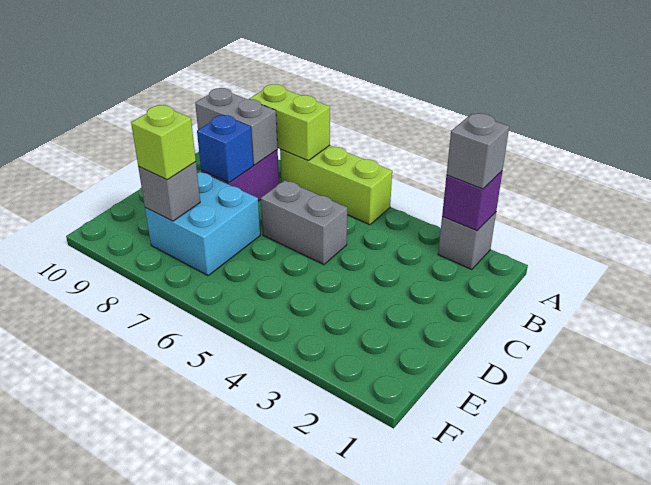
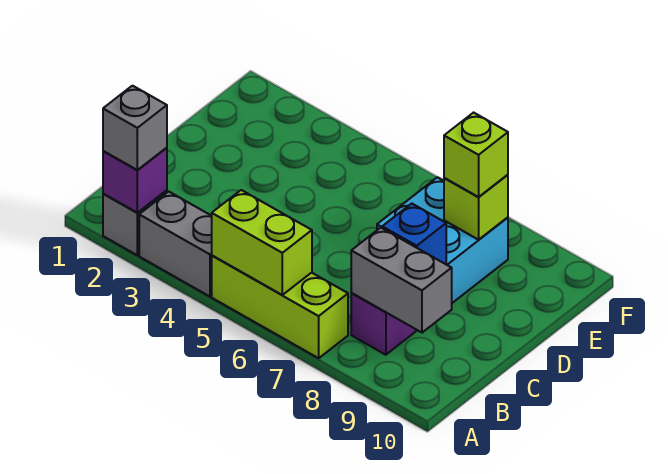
lime 1x2 brick [250,84,330,161] -> lime 1x2 brick moved to [212,190,312,295]
grey 1x2 brick [261,180,347,265] -> grey 1x2 brick moved to [139,192,212,297]
grey 1x1 brick [138,162,200,221] -> lime 1x1 brick [444,175,508,240]

